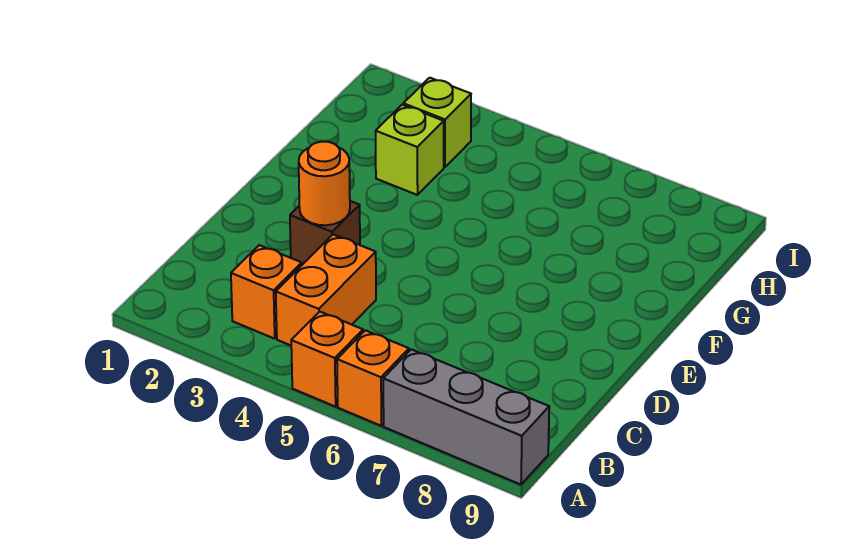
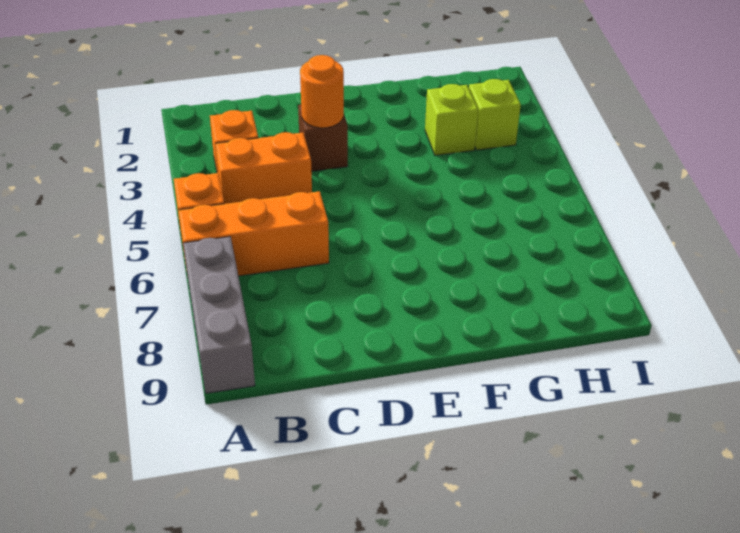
orange 1x1 brick [337,330,409,426] -> orange 1x3 brick [178,191,329,276]

